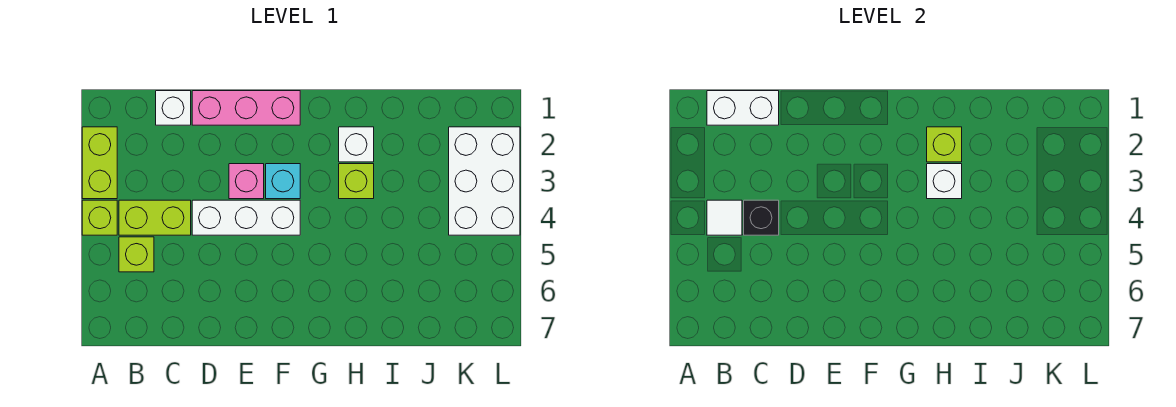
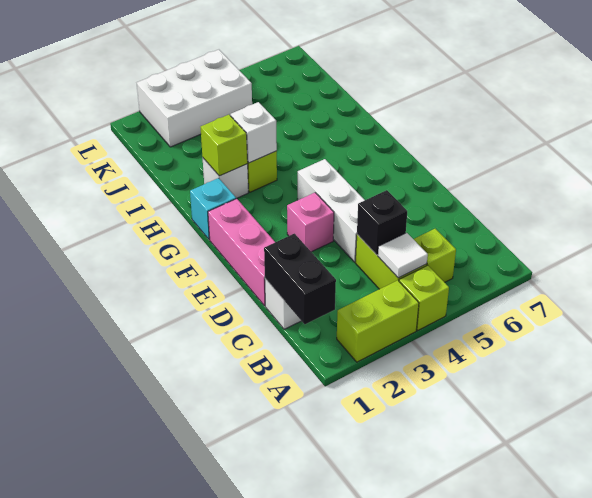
white 1x2 brick [707,91,779,125] -> black 1x2 brick [264,234,336,324]
cyan 1x1 brick [266,164,300,199] -> cyan 1x1 brick moved to [190,178,236,239]

